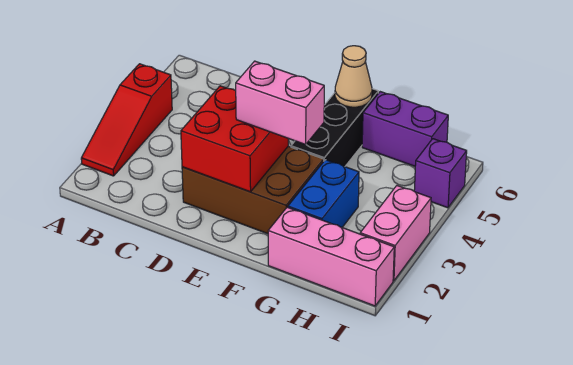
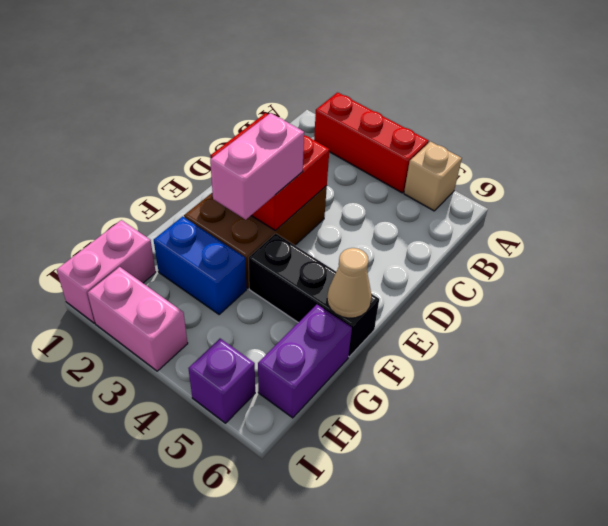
red 1x3 slope [81,64,172,176] -> red 1x3 brick [314,92,429,193]
none -> tan 1x1 brick [404,142,462,211]
pink 1x3 brick [268,207,394,306] -> pink 1x2 brick [57,220,156,323]

